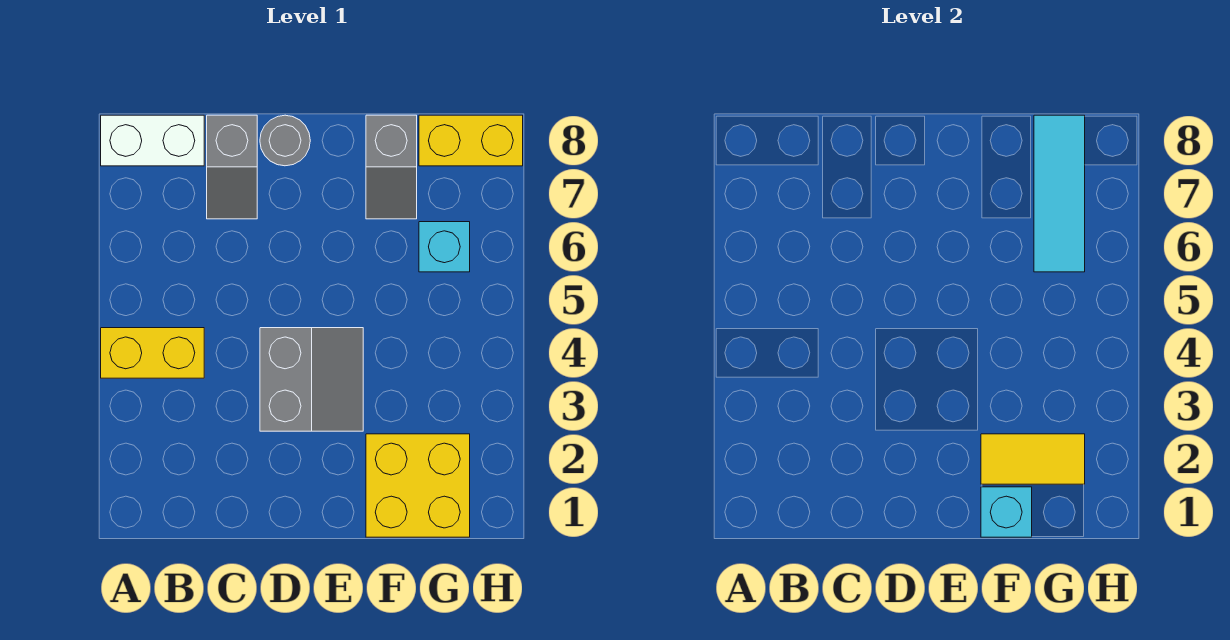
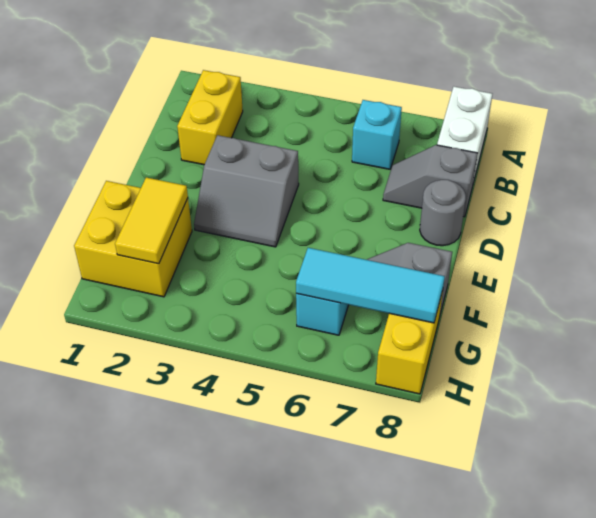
yellow 1x2 brick [101,328,204,378] -> yellow 1x2 brick moved to [177,70,243,165]
cyan 1x1 brick [981,487,1032,537] -> cyan 1x1 brick moved to [352,100,402,169]

